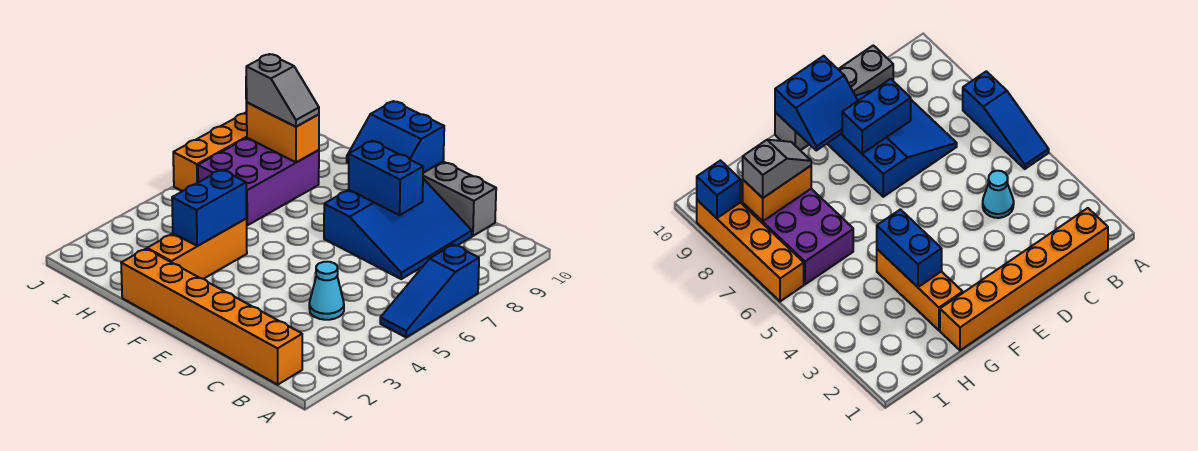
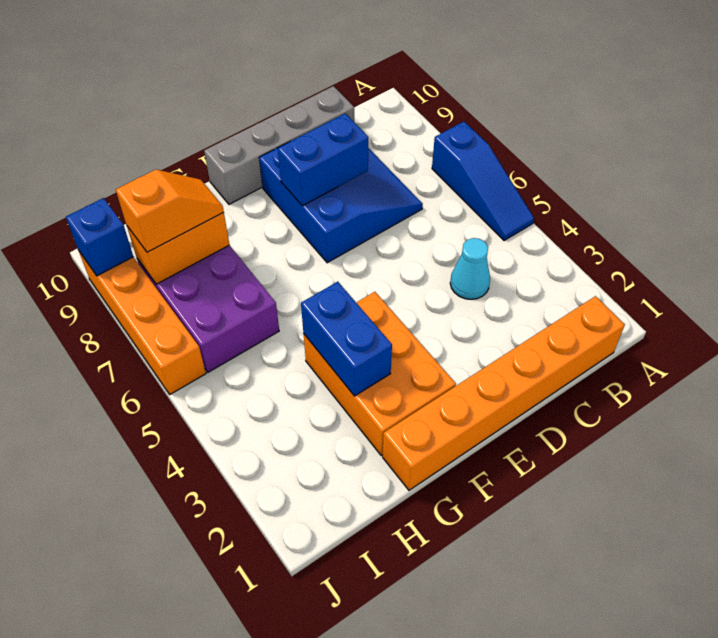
blue 2x2 slope [347,101,444,173] -> none
orange 1x3 brick [147,219,247,279] -> orange 2x3 brick [304,292,456,456]
grey 1x2 slope [246,54,319,127] -> orange 1x2 slope [116,170,224,252]

